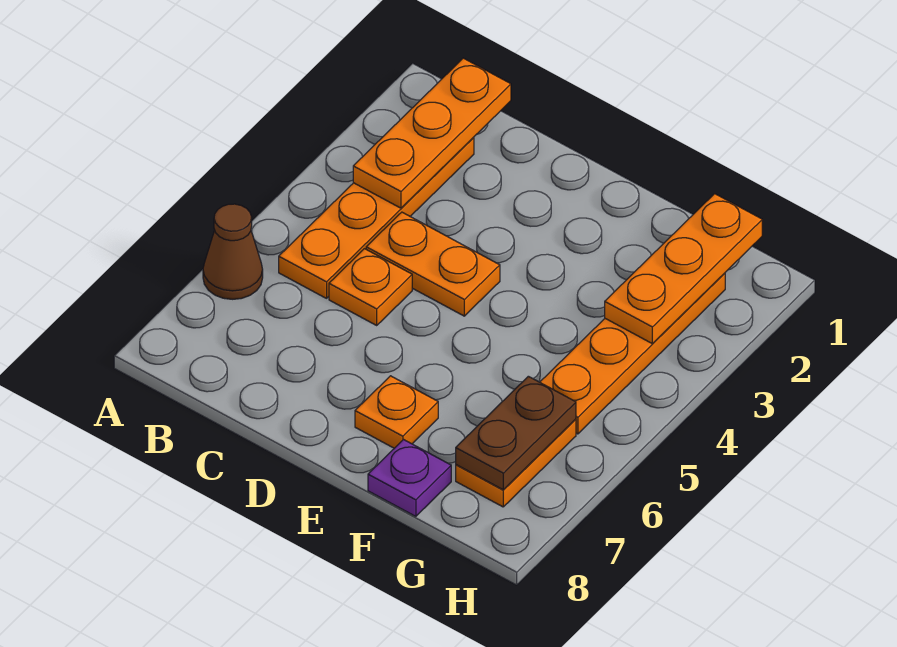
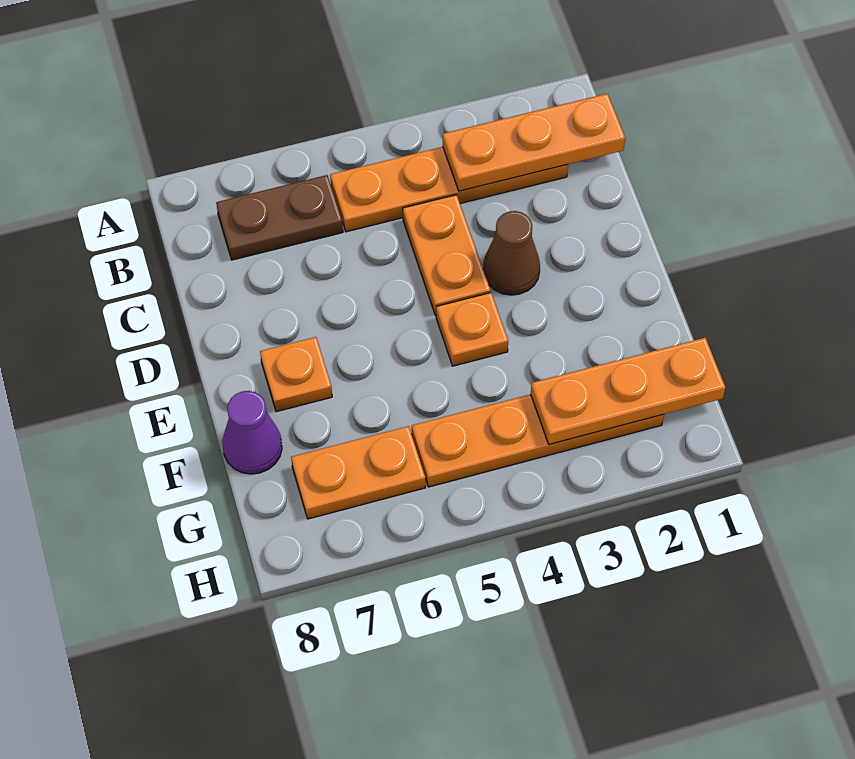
brown 1x1 cone [203,204,263,299] -> brown 1x1 cone moved to [483,211,540,295]
orange 1x1 plate [329,249,412,325] -> orange 1x1 plate moved to [436,293,508,366]
purple 1x1 plate [368,440,451,516] -> purple 1x1 cone [222,391,282,474]
brown 1x2 plate [456,376,576,490] -> brown 1x2 plate moved to [216,175,343,260]

